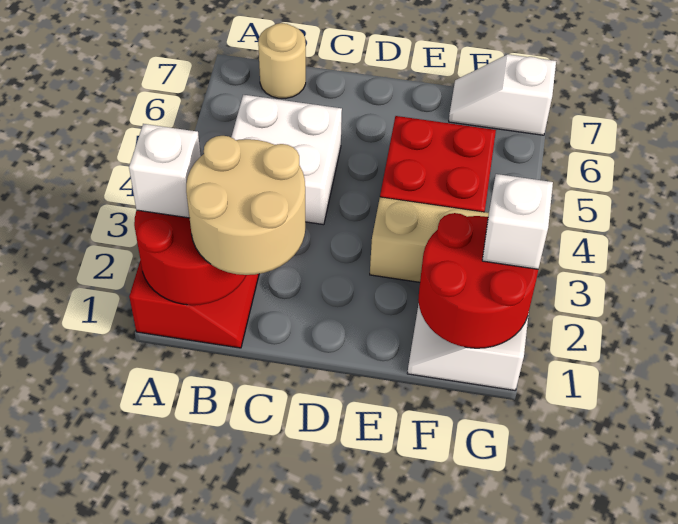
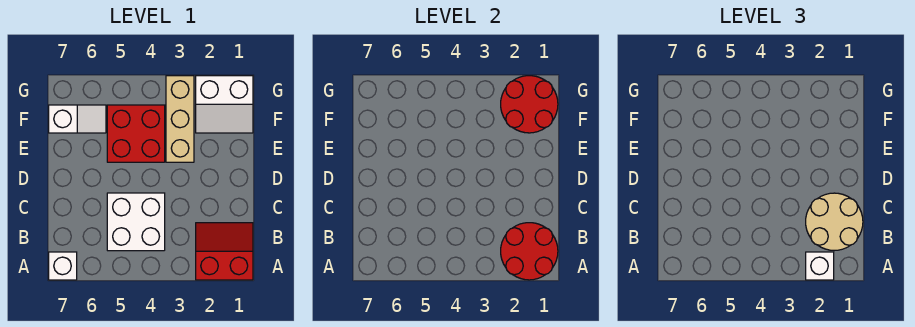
tan 1x1 round brick [258,23,306,98] -> none
white 1x2 slope [449,54,556,135] -> white 1x2 slope turned to [49,105,106,133]
white 1x1 brick [482,174,553,269] -> white 1x1 brick moved to [49,252,77,280]

